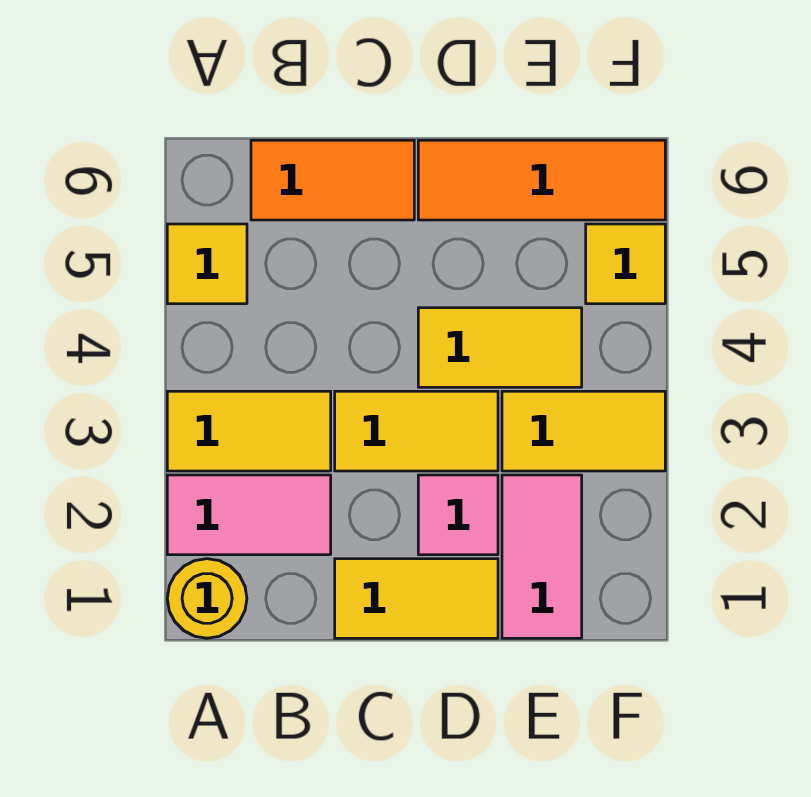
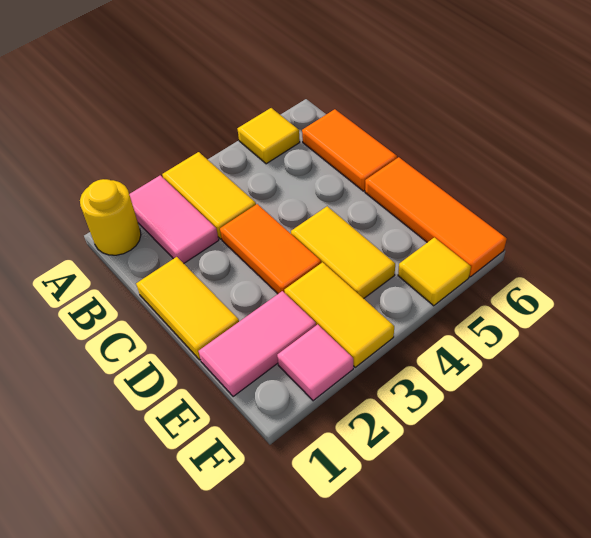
yellow 1x2 tile [335,391,498,471] -> orange 1x2 tile [220,204,321,294]
pink 1x1 tile [418,475,498,555] -> pink 1x1 tile moved to [277,324,353,401]

